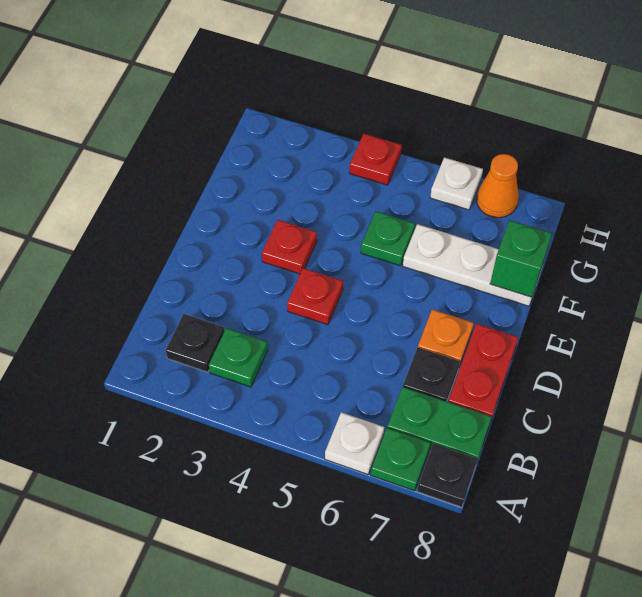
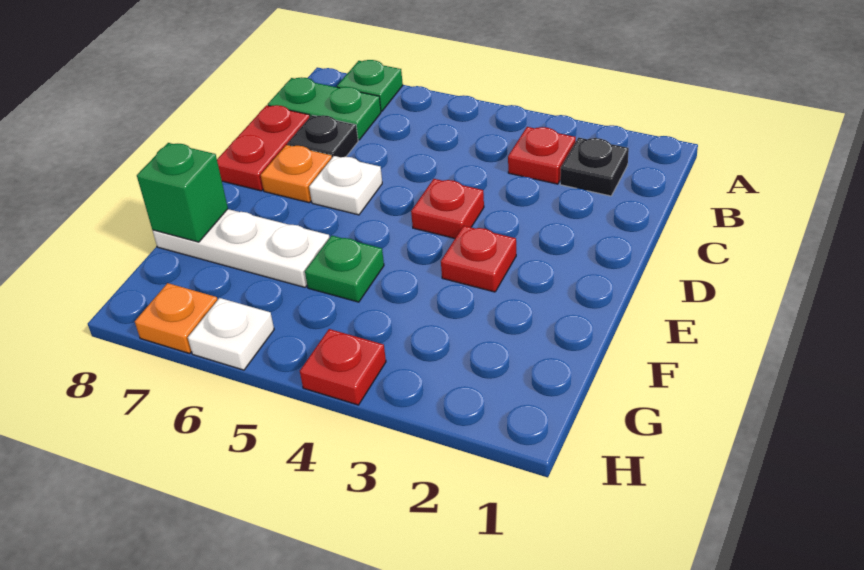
white 1x1 plate [325,412,384,474] -> white 1x1 plate moved to [309,156,382,215]
black 1x1 plate [417,444,478,507] -> none
green 1x1 plate [209,328,268,387] -> red 1x1 plate [508,127,576,184]
orange 1x1 cone [477,154,519,218] -> orange 1x1 plate [135,283,218,354]

